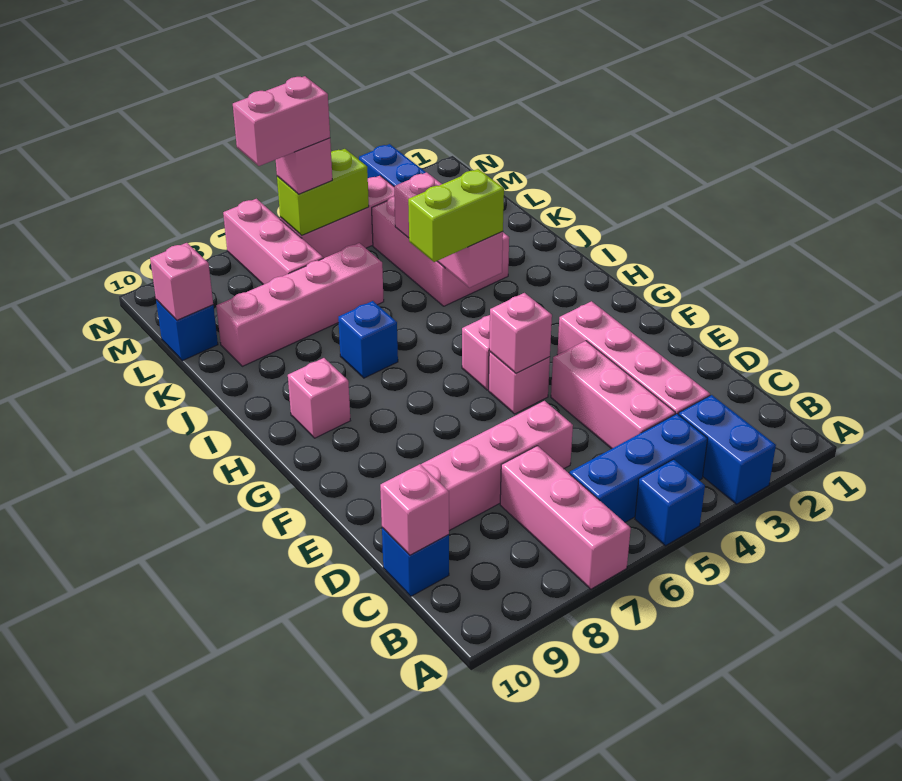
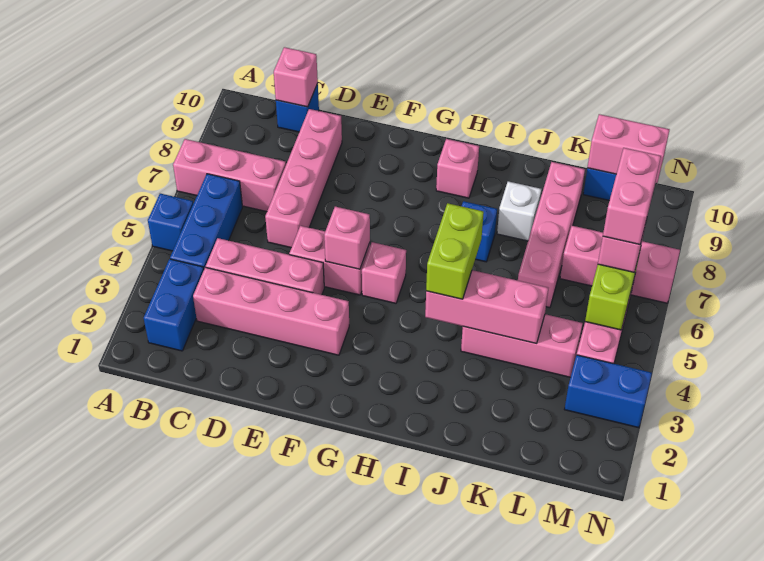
blue 1x2 brick [678,395,776,504] -> blue 1x2 brick turned to [144,259,204,351]
pink 1x1 brick [489,351,550,414] -> pink 1x2 brick [289,226,370,295]
pink 2x3 brick [372,197,509,306] -> pink 1x3 brick [461,314,583,377]
none -> white 1x1 brick [497,181,541,241]
pink 1x1 brick [150,243,213,320] -> pink 1x2 brick [587,114,670,183]

